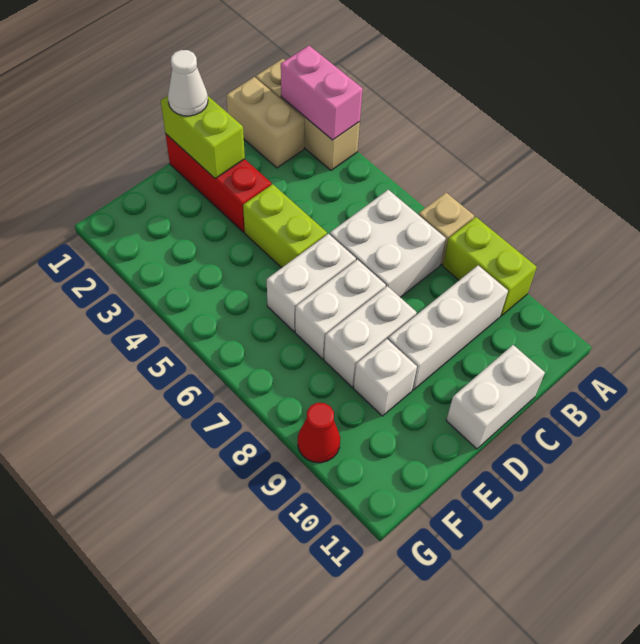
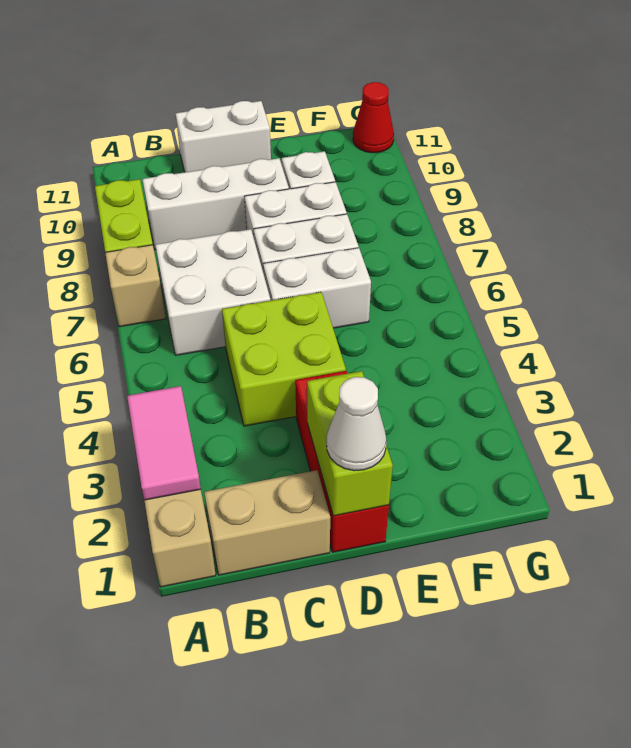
pink 1x2 brick [281,46,363,140] -> pink 1x2 tile [127,386,201,500]
tan 1x2 brick [226,77,304,168] -> tan 1x2 brick turned to [204,470,330,575]
lime 1x2 brick [243,184,327,268] -> lime 2x2 brick [222,292,346,426]
red 1x1 cone [298,403,340,463] -> red 1x1 cone moved to [353,82,394,153]

